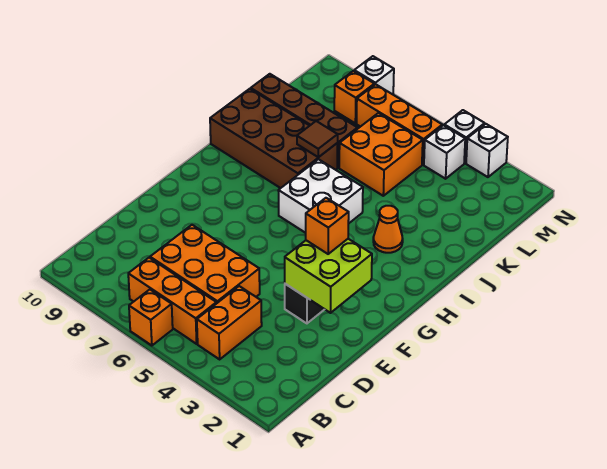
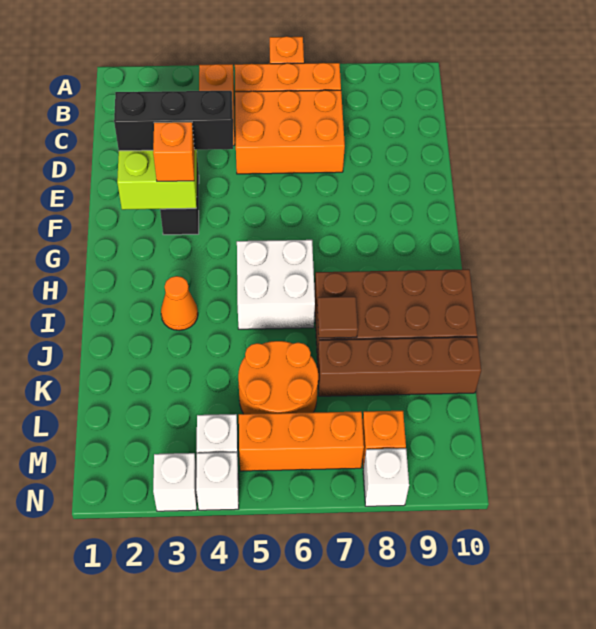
none -> black 1x3 brick [114,91,233,151]
orange 2x2 brick [339,113,423,196] -> orange 2x2 round brick [238,341,318,414]

